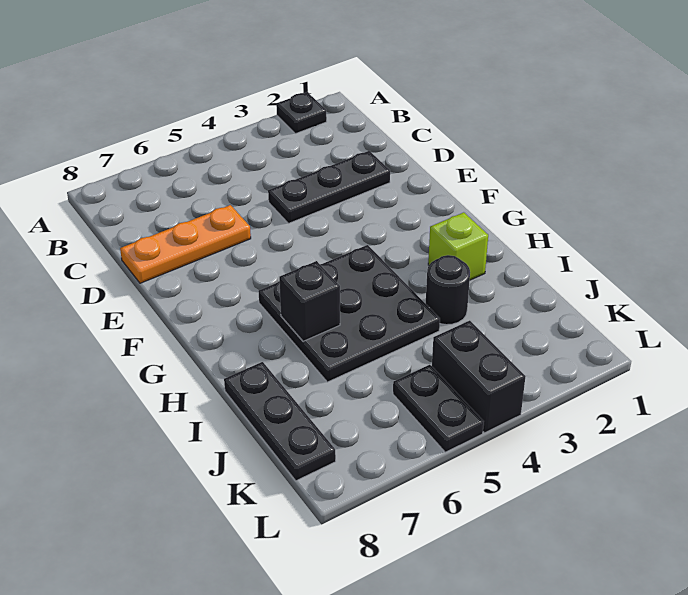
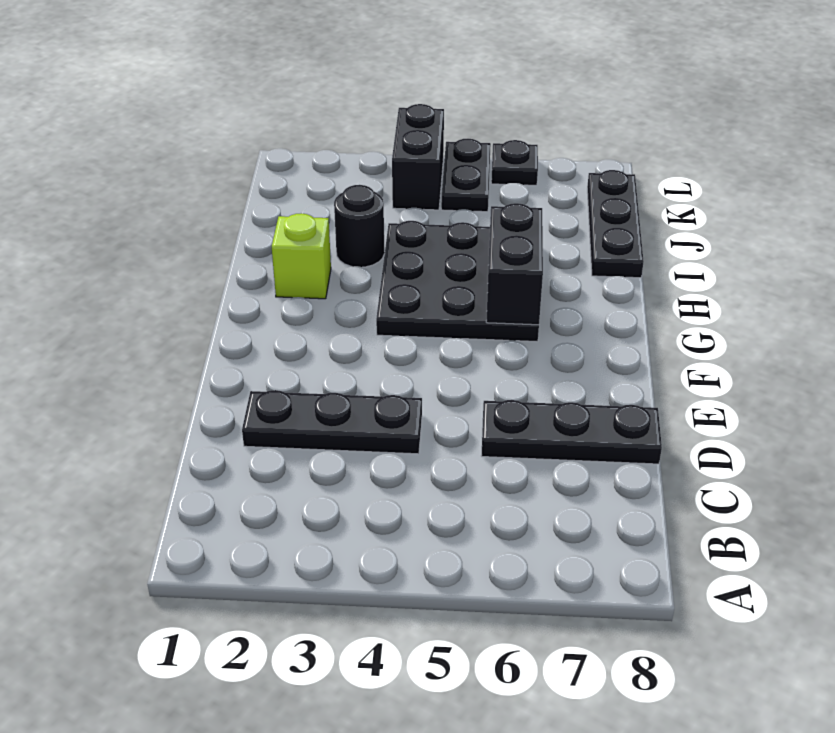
black 1x1 plate [276,92,327,134] -> black 1x1 plate moved to [491,140,538,185]
orange 1x3 plate [120,205,251,283] -> black 1x3 plate [481,400,662,464]
black 1x1 brick [279,261,340,341] -> black 1x2 brick [486,203,543,325]

